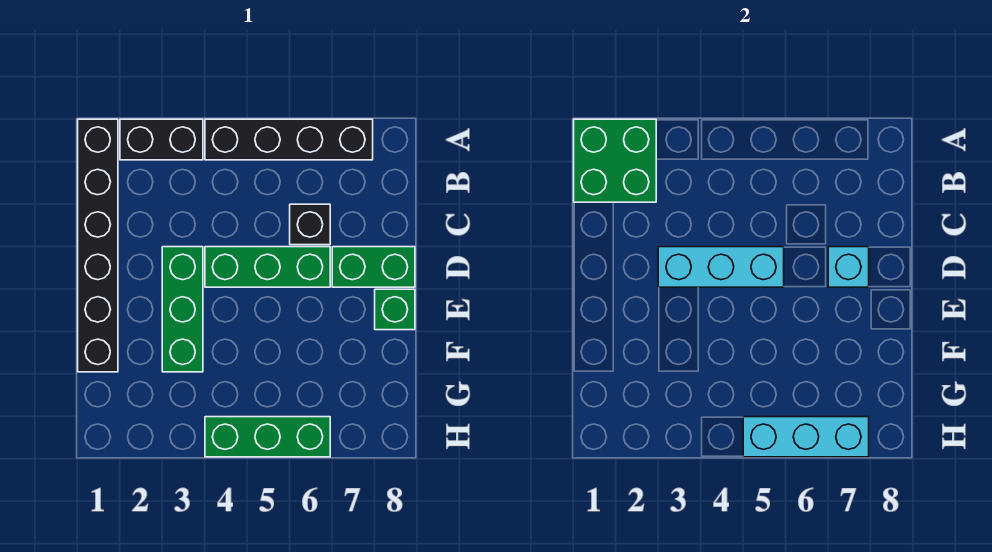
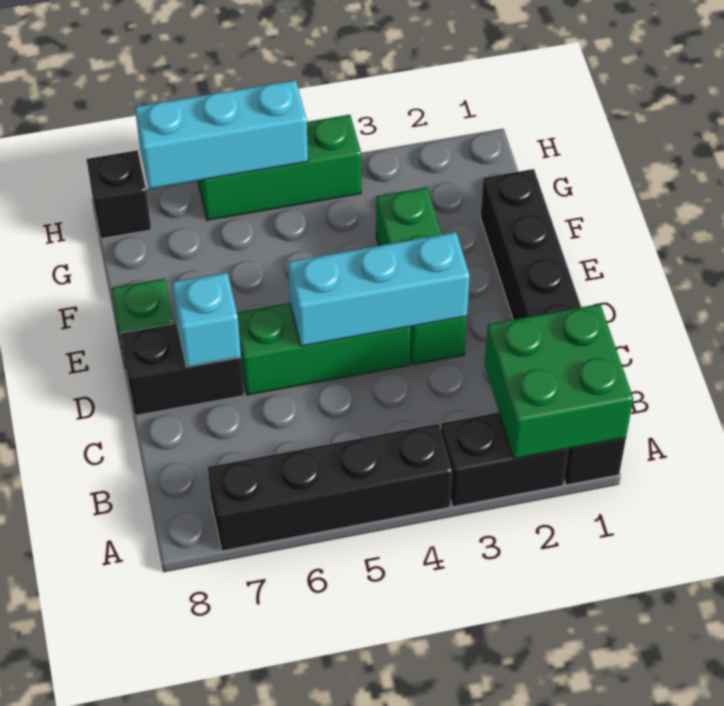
black 1x1 brick [290,204,330,245] -> black 1x1 brick moved to [86,150,151,239]
green 1x2 brick [332,247,415,287] -> black 1x2 brick [120,323,244,415]

